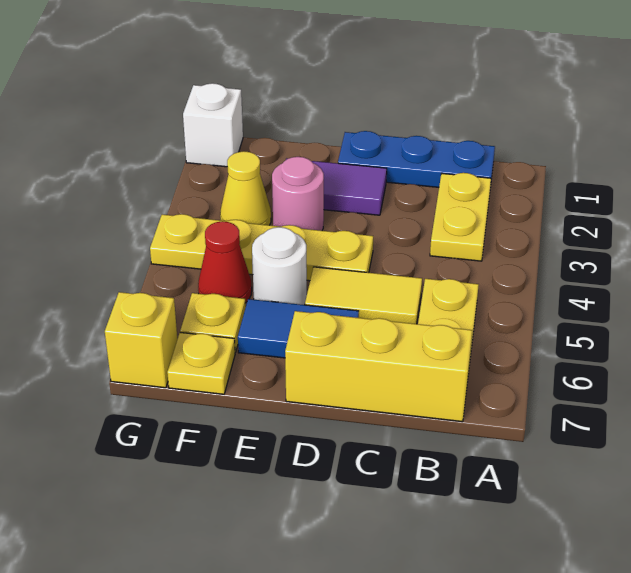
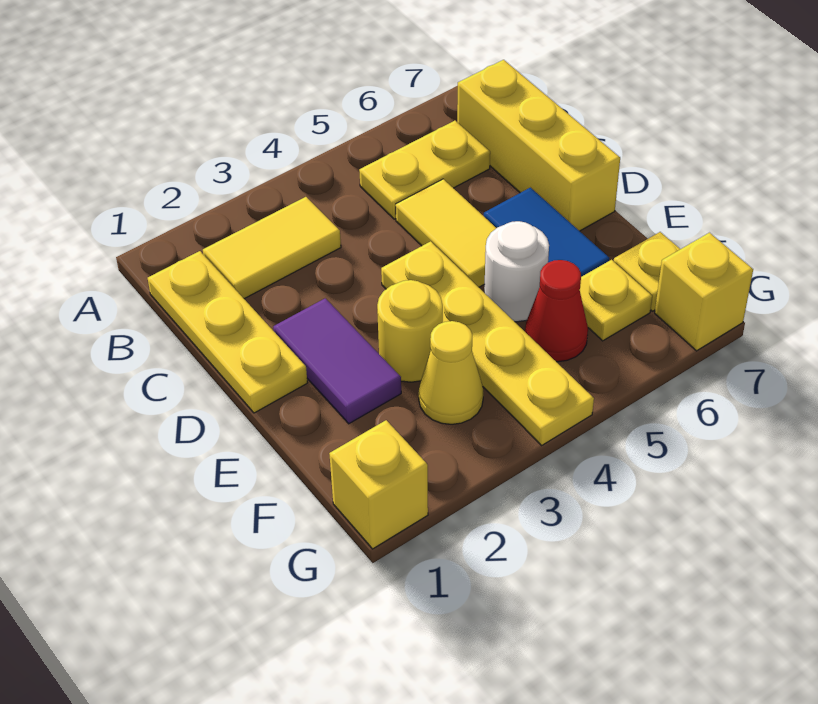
blue 1x3 plate [338,131,495,187] -> yellow 1x3 plate [148,251,307,413]
yellow 1x2 plate [430,173,491,261] -> yellow 1x2 tile [203,197,341,299]
pink 1x1 round brick [272,157,324,231] -> yellow 1x1 round brick [377,280,443,382]
white 1x1 brick [183,83,243,167] -> yellow 1x1 brick [329,420,428,549]

